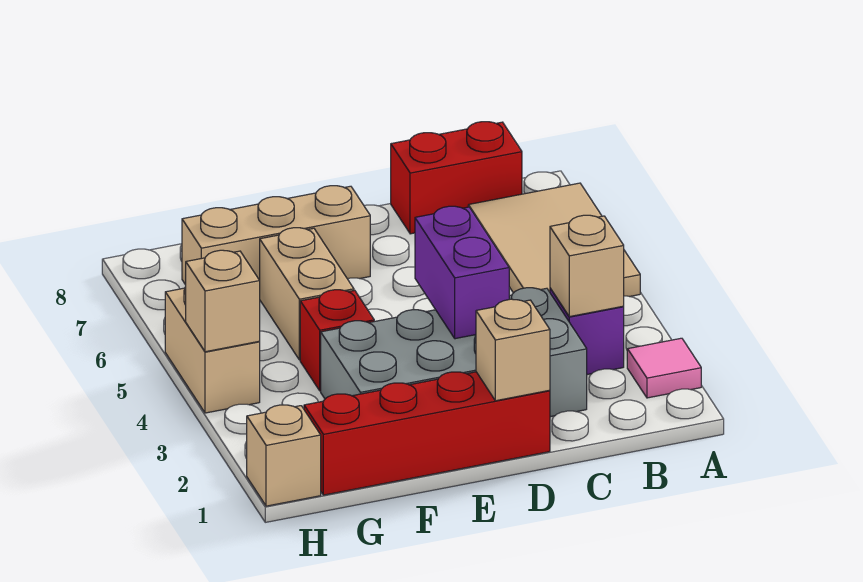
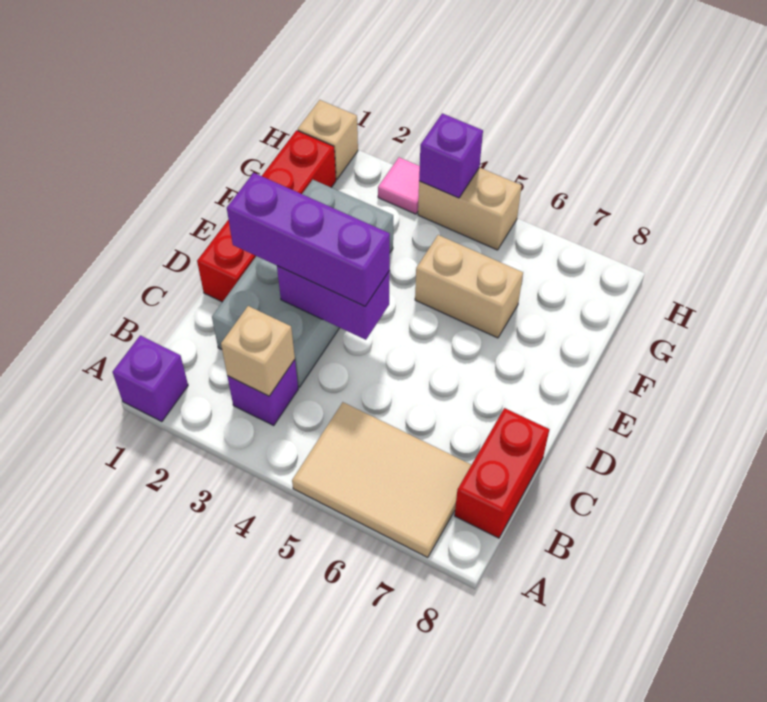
none -> purple 1x1 brick [113,335,188,422]
pink 1x1 tile [627,338,701,398] -> pink 1x1 tile moved to [378,157,420,214]
tan 1x1 brick [476,299,550,401] -> none
none -> purple 1x3 brick [227,173,390,306]
tan 1x3 brick [182,186,370,285] -> none
red 1x1 brick [300,290,374,391] -> none
tan 1x1 brick [186,250,260,352] -> purple 1x1 brick [419,113,483,198]

